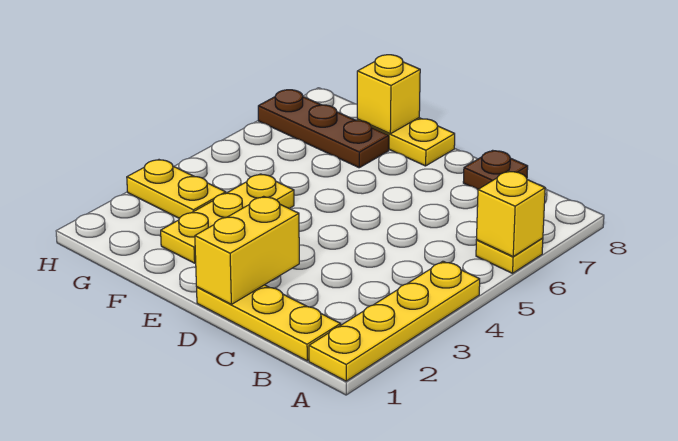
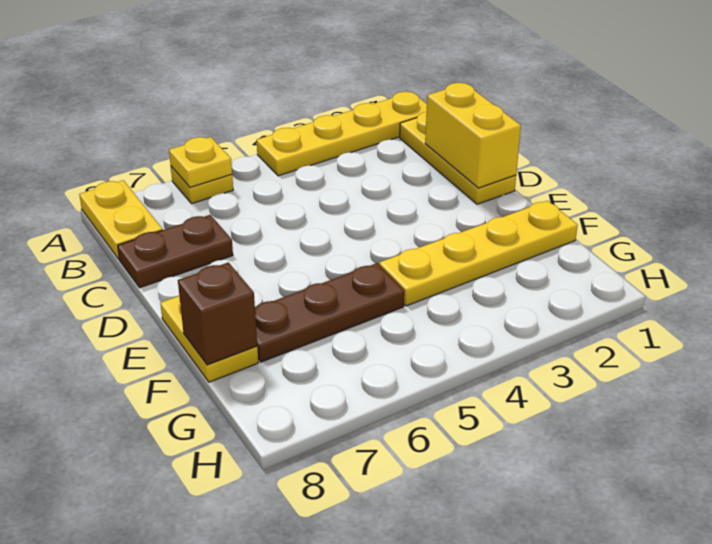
yellow 1x1 brick [477,171,545,256] -> yellow 1x1 plate [169,137,232,187]
brown 1x1 plate [463,150,528,190] -> brown 1x2 plate [118,215,233,288]
yellow 1x2 brick [195,196,299,304] -> yellow 1x2 brick turned to [425,83,521,188]
yellow 1x3 plate [161,174,294,263] -> yellow 1x4 plate [379,201,578,306]
brown 1x3 plate [258,90,389,168] -> brown 1x3 plate turned to [255,263,404,362]
yellow 1x1 brick [357,55,420,134] -> brown 1x1 brick [178,262,257,365]
yellow 1x2 plate [127,160,226,218] -> yellow 1x2 plate moved to [79,180,163,260]

